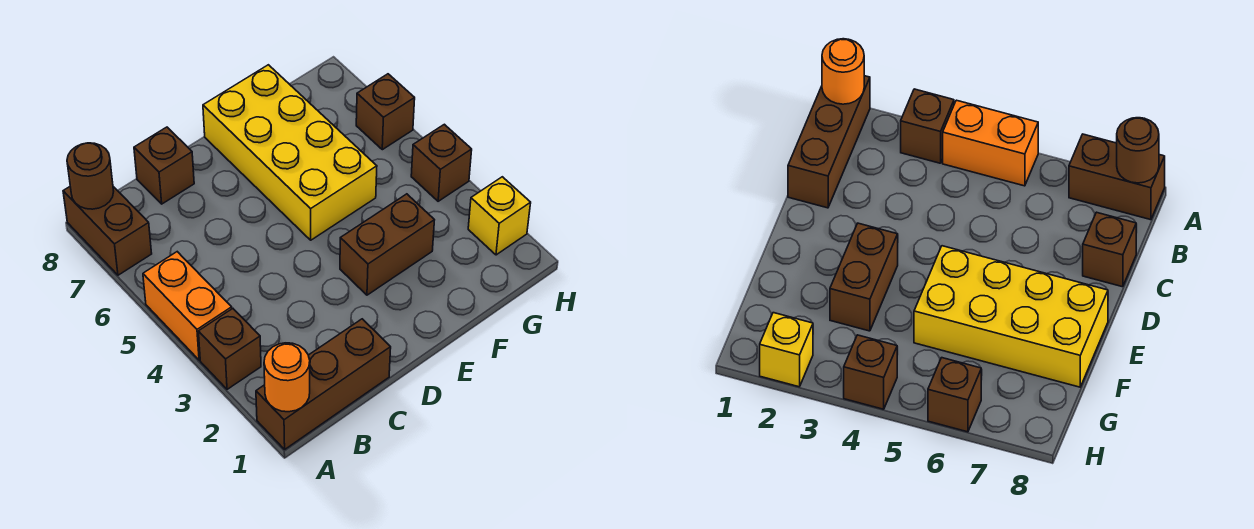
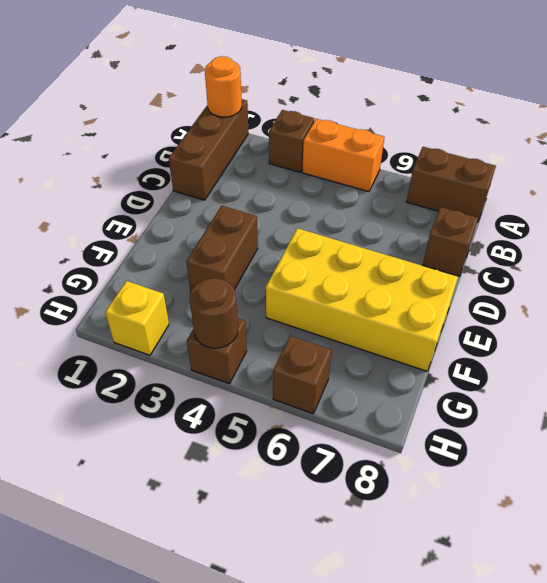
brown 1x1 round brick [67,143,114,209] -> brown 1x1 round brick moved to [190,278,238,348]

